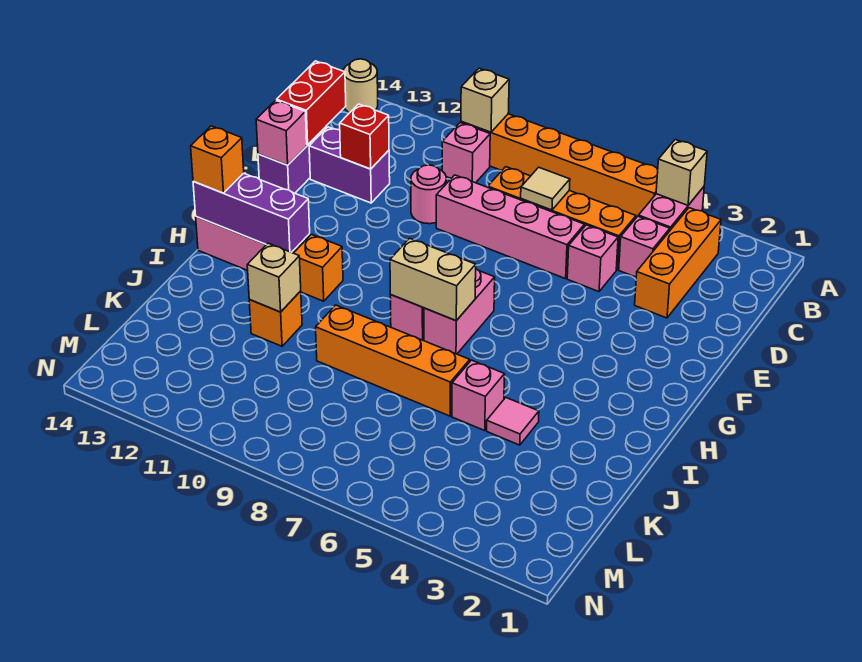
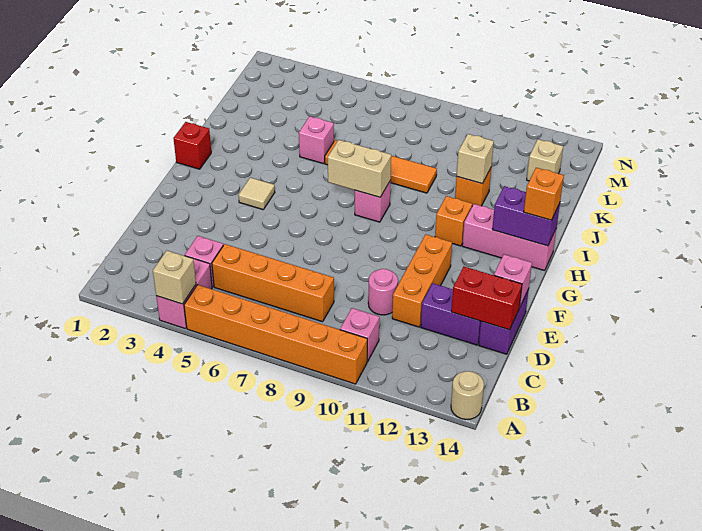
tan 1x1 brick [461,68,509,132] -> tan 1x1 brick moved to [527,139,563,181]
orange 1x3 brick [635,208,721,318] -> orange 1x3 brick moved to [392,234,452,327]
tan 1x1 tile [521,167,570,210] -> tan 1x1 tile moved to [238,178,275,210]
red 1x2 brick [277,61,346,145] -> red 1x2 brick turned to [451,267,522,330]
pink 1x1 brick [567,225,618,292] -> none
pink 1x4 brick [436,175,584,279] -> none
red 1x1 brick [340,104,389,169] -> red 1x1 brick moved to [173,122,211,169]
pink 1x2 brick [424,269,495,354] -> none
purple 1x3 brick [193,173,310,252] -> purple 1x2 brick [492,186,560,246]
pink 1x1 tile [487,398,539,445] -> none
orange 1x4 brick [316,305,470,416] -> orange 1x4 tile [325,140,437,193]

